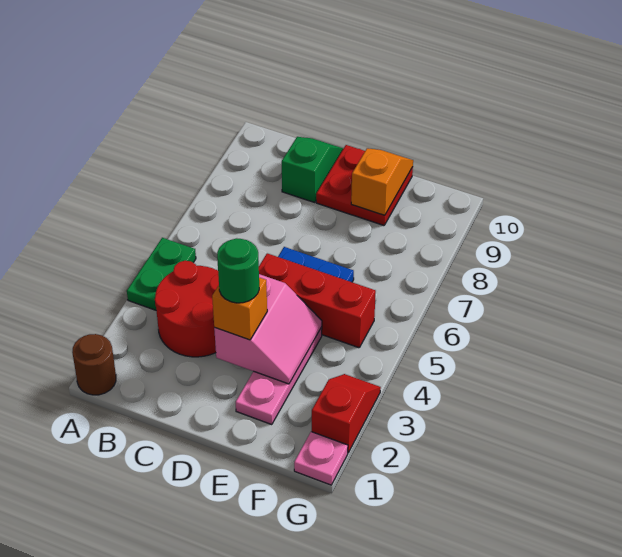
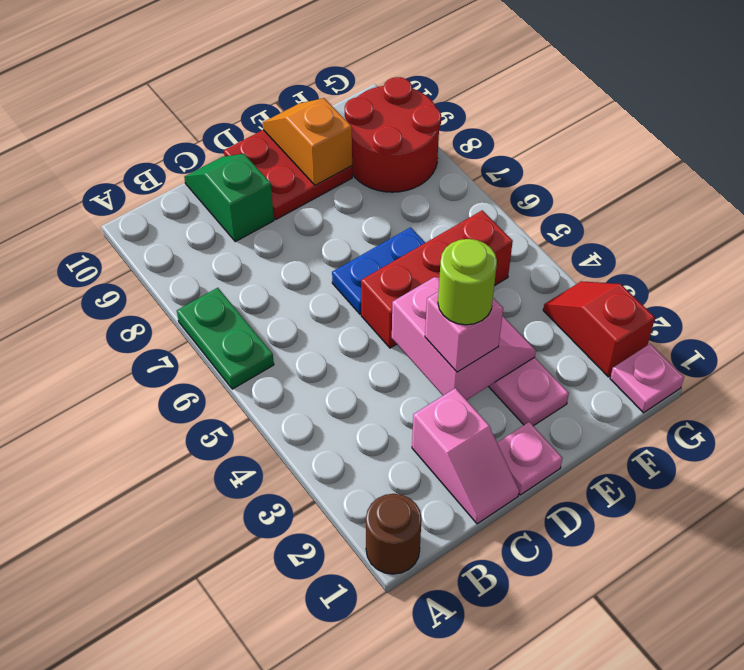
green 1x2 plate [127,238,196,310] -> green 1x2 plate moved to [177,288,274,389]
red 2x2 round brick [155,261,219,357] -> red 2x2 round brick moved to [345,77,441,192]
none -> pink 1x2 slope [412,388,519,524]
none -> pink 1x1 plate [497,422,563,495]
orange 1x1 brick [212,278,267,340] -> pink 1x1 brick [425,291,503,372]
green 1x1 round brick [217,238,259,303] -> lime 1x1 round brick [438,239,497,325]

